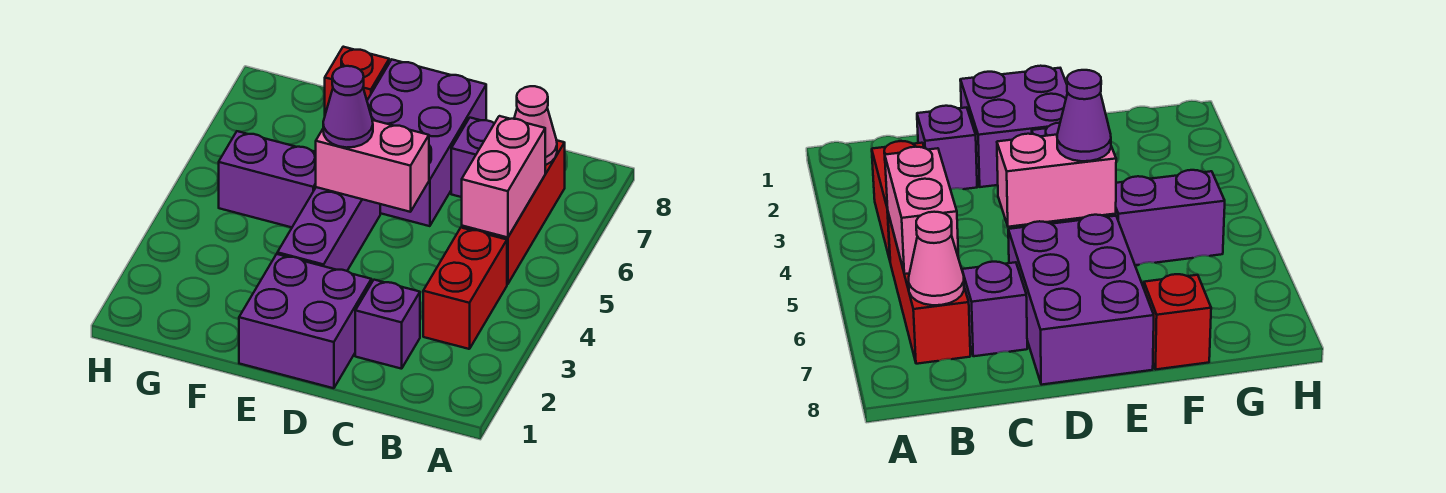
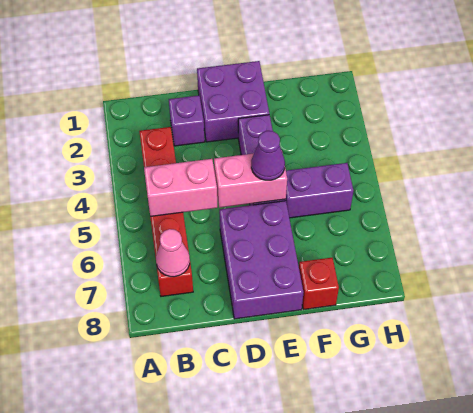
pink 1x2 brick [462,116,545,237] -> pink 1x2 brick turned to [144,159,217,216]
purple 1x1 brick [451,118,495,197] -> none

